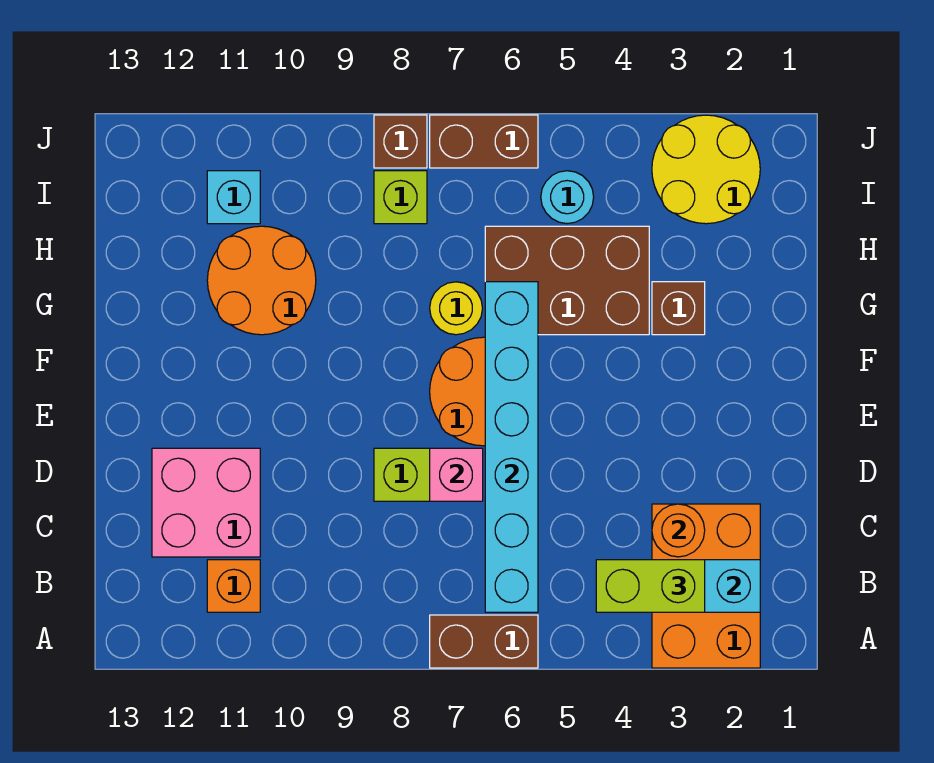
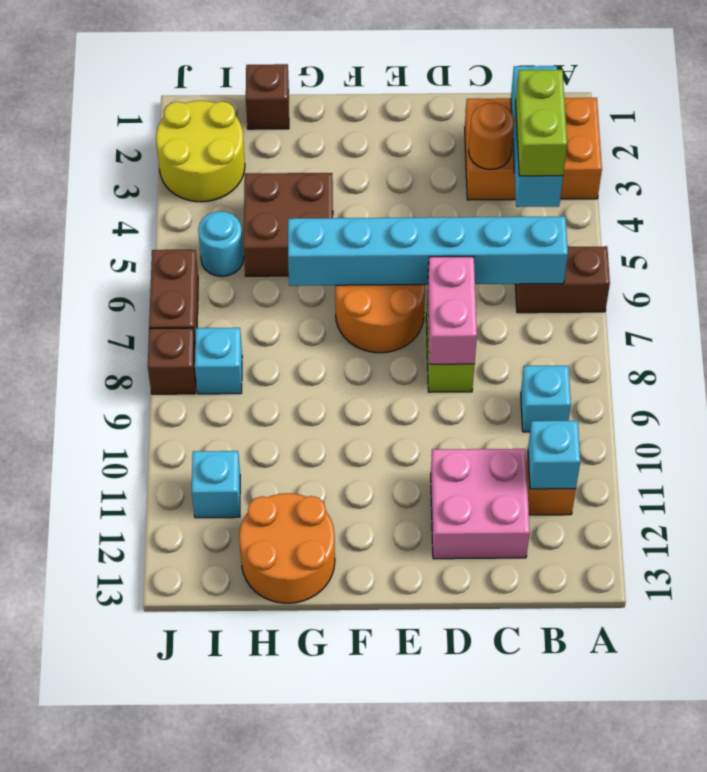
brown 1x2 brick [430,615,538,668] -> brown 1x2 brick turned to [515,246,610,313]
none -> cyan 1x1 brick [521,366,571,432]
none -> cyan 1x1 brick [528,421,580,489]
pink 1x1 brick [430,448,483,501] -> pink 1x2 brick [428,256,477,364]
brown 1x1 brick [652,282,705,335] -> brown 1x1 brick moved to [246,64,289,129]
brown 2x3 brick [485,226,649,335] -> brown 2x2 brick [244,173,333,276]
yellow 1x1 round brick [430,282,482,335] -> none
orange 2x2 round brick [207,226,316,335] -> orange 2x2 round brick moved to [239,493,335,603]
lime 1x1 brick [374,171,427,224] -> cyan 1x1 brick [195,328,242,394]

